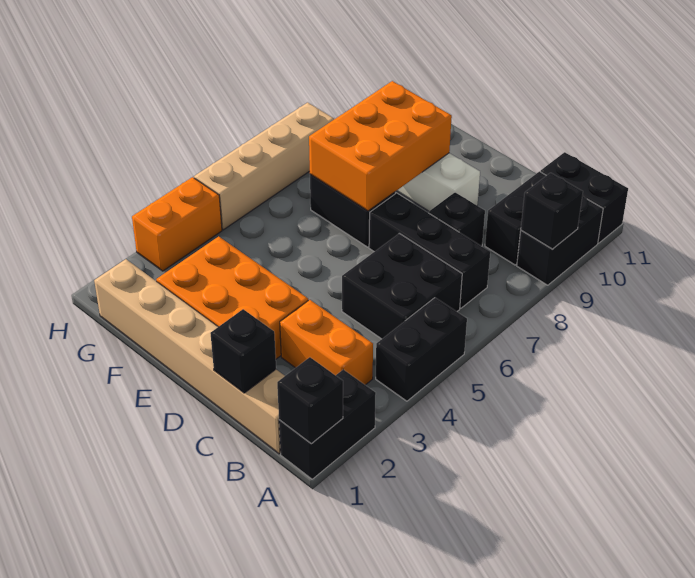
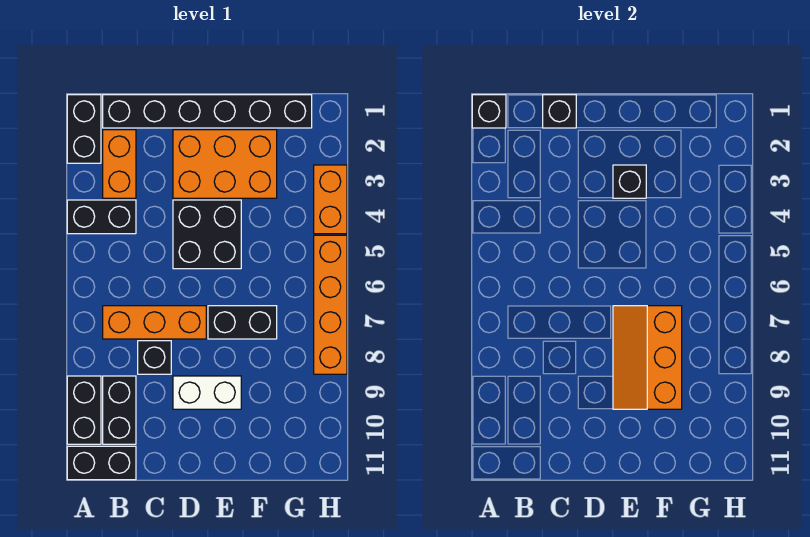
black 1x2 brick [376,298,467,401] -> black 1x2 brick turned to [67,200,136,234]
black 1x1 brick [521,173,583,249] -> black 1x1 brick moved to [613,165,646,198]
tan 1x6 brick [94,259,285,454] -> black 1x6 brick [103,95,312,128]
orange 1x2 brick [280,300,373,385] -> orange 1x2 brick turned to [103,130,136,198]
black 2x2 brick [342,233,462,339] -> black 2x2 brick moved to [173,200,241,269]
black 1x3 brick [369,193,490,308] -> orange 1x3 brick [103,306,206,339]
orange 2x3 brick [309,81,452,211] -> orange 2x3 slope [613,306,682,409]
tan 1x4 brick [194,102,334,230] -> orange 1x4 brick [314,235,347,374]

